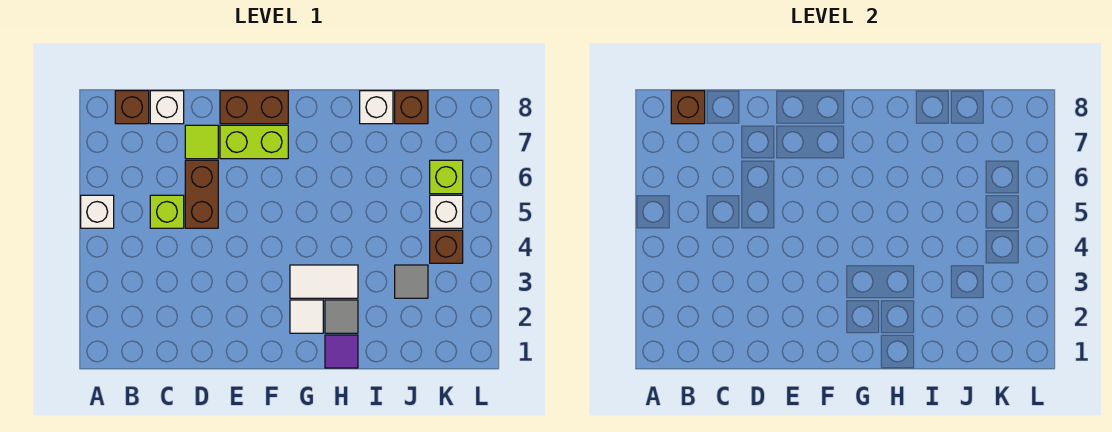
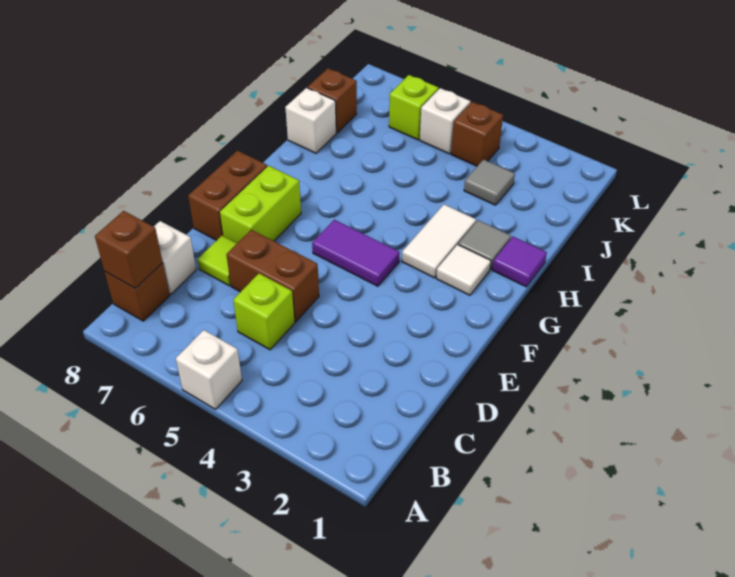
none -> purple 1x2 tile [312,220,400,286]

